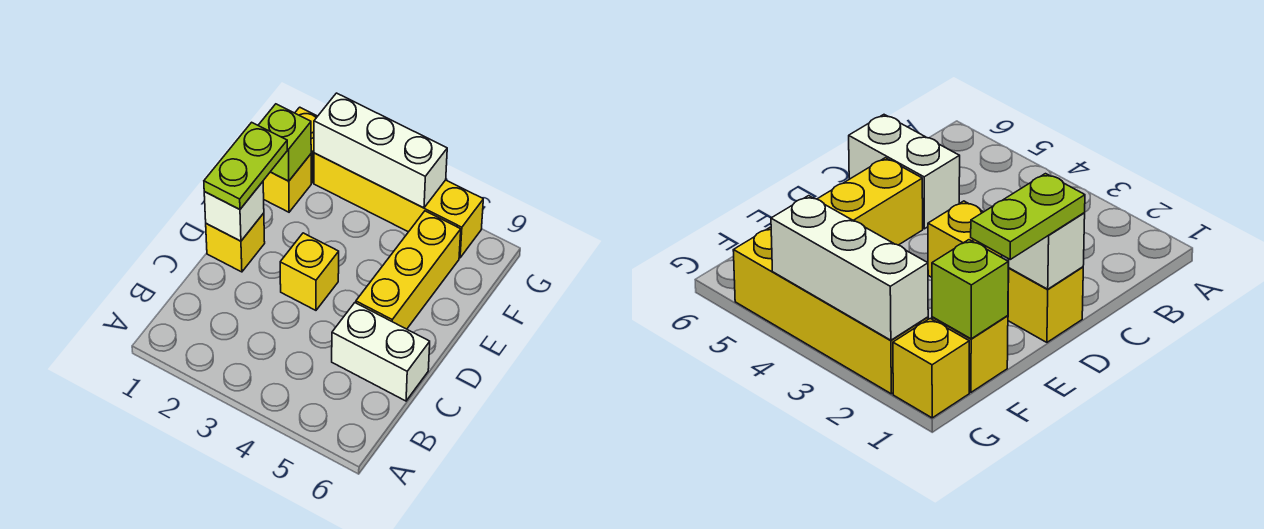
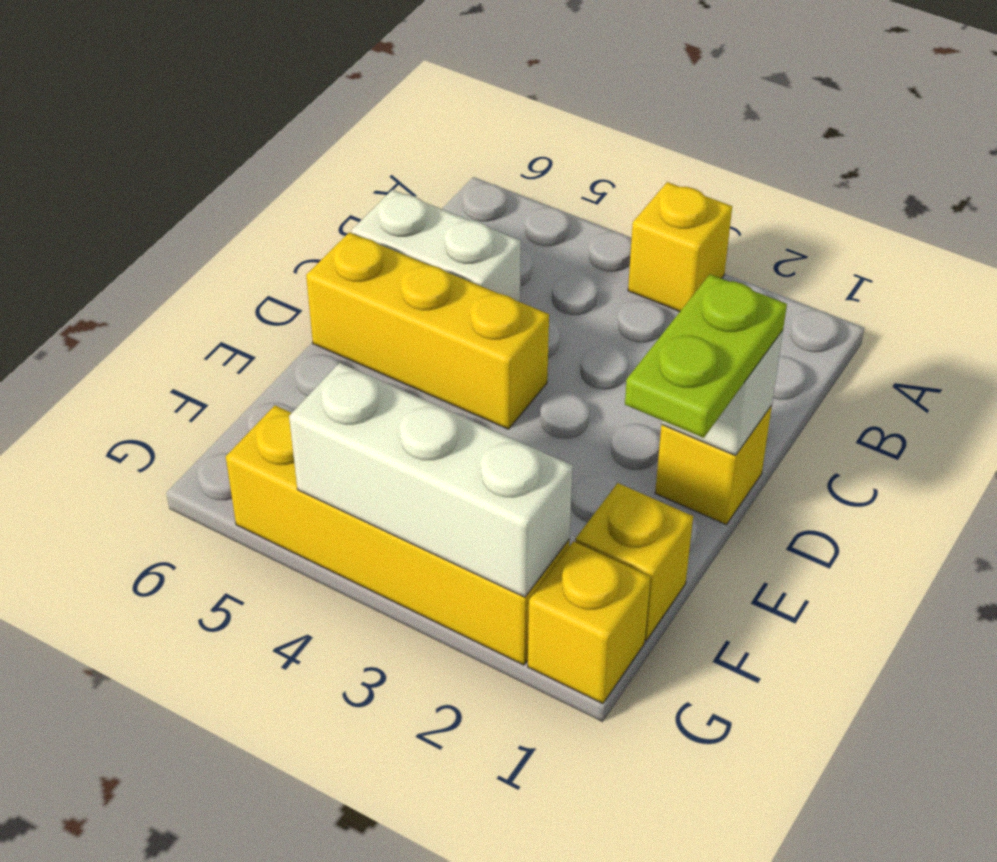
yellow 1x1 brick [280,233,339,310] -> yellow 1x1 brick moved to [628,182,732,311]
yellow 1x3 brick [356,211,461,329] -> yellow 1x3 brick turned to [306,232,549,429]
lime 1x1 brick [258,104,311,181] -> none

